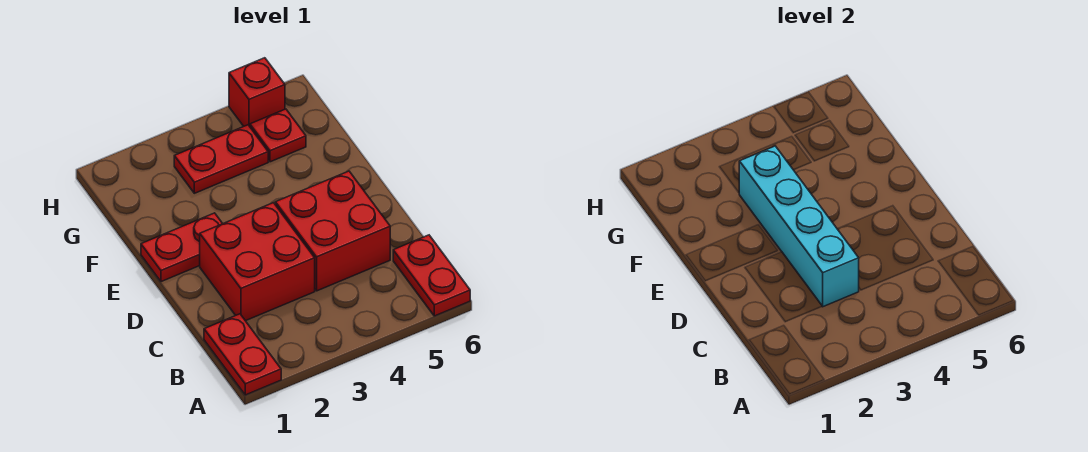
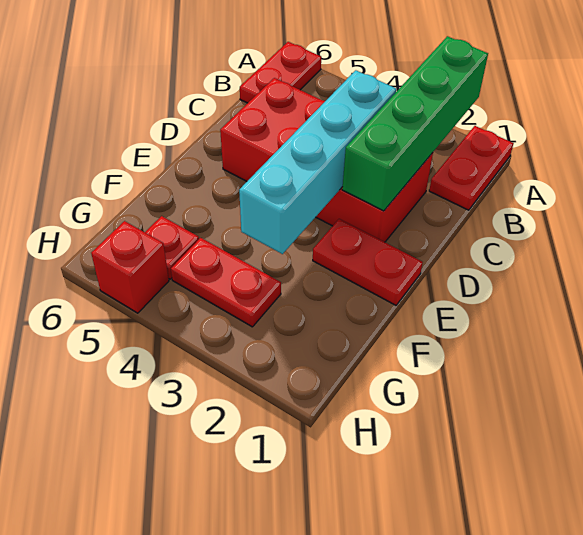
none -> green 1x4 brick [342,36,488,211]

